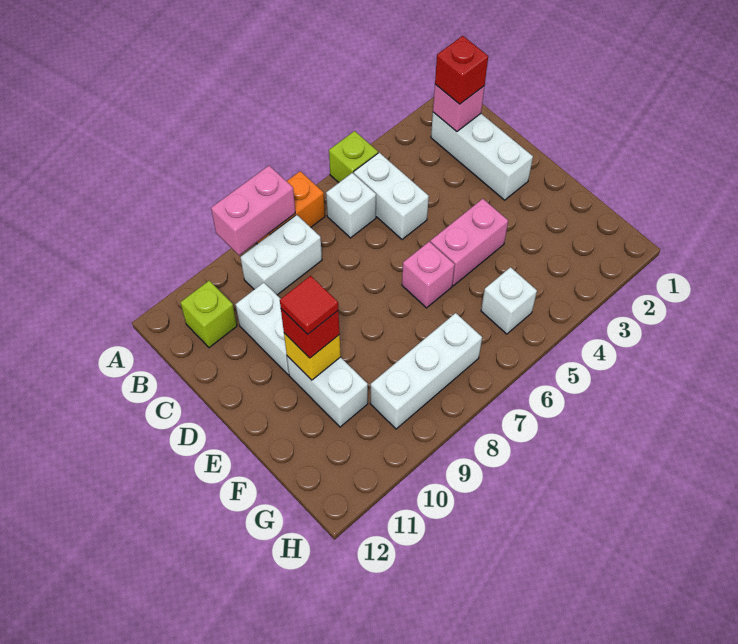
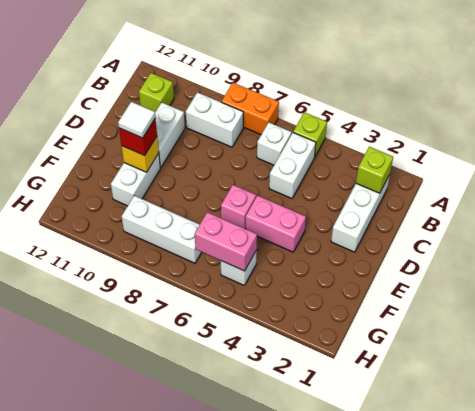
pink 1x2 brick [211,166,295,255] -> pink 1x2 brick moved to [195,212,257,271]
pink 1x1 brick [433,84,485,132] -> lime 1x1 brick [356,147,393,193]
red 1x1 brick [435,36,488,104] -> none
red 1x1 tile [280,276,338,334] -> white 1x1 tile [118,102,155,138]

